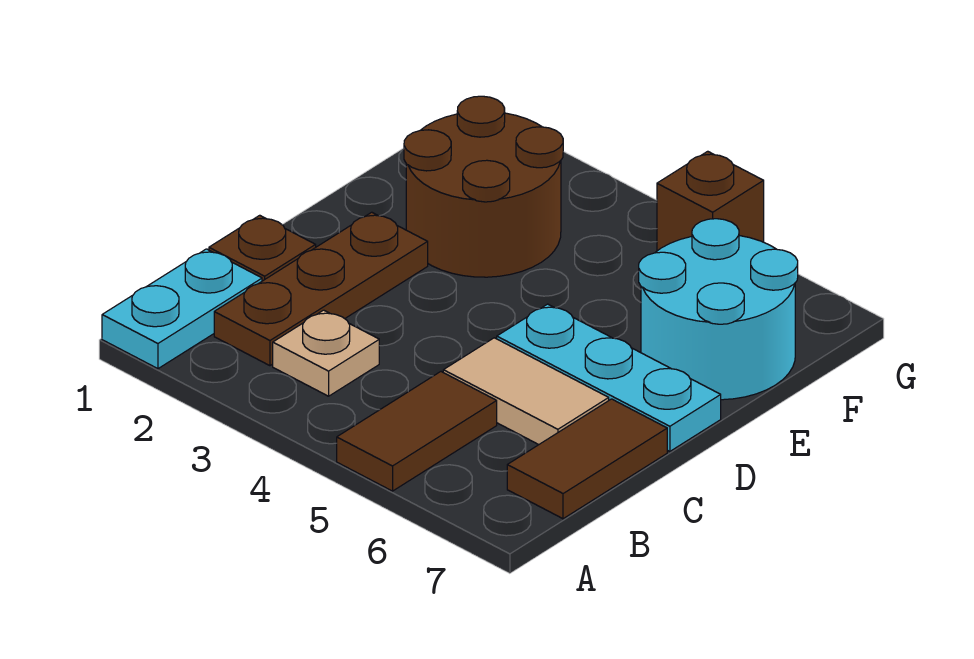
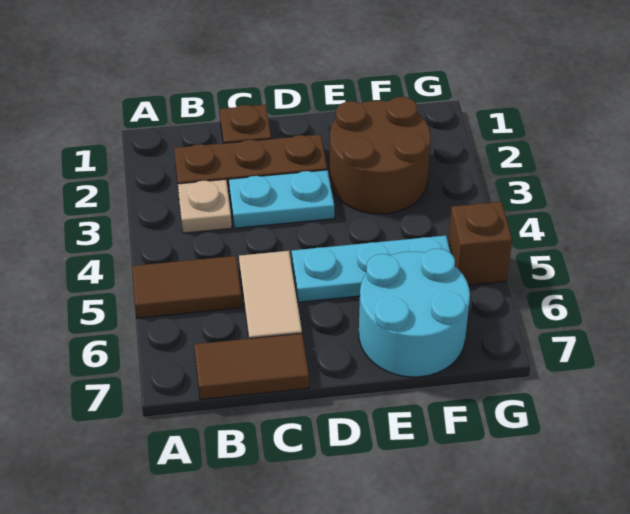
cyan 1x2 plate [102,249,262,369] -> cyan 1x2 plate moved to [229,170,334,228]
cyan 1x3 plate [497,304,721,451] -> cyan 1x3 plate turned to [292,236,451,302]

